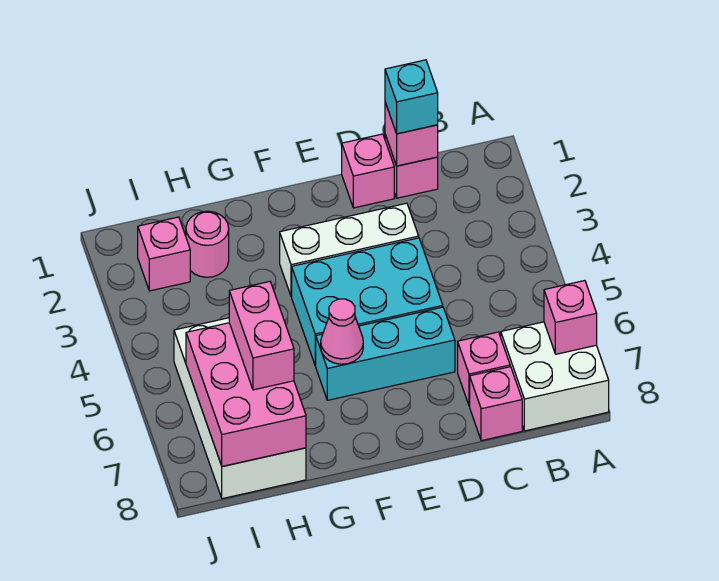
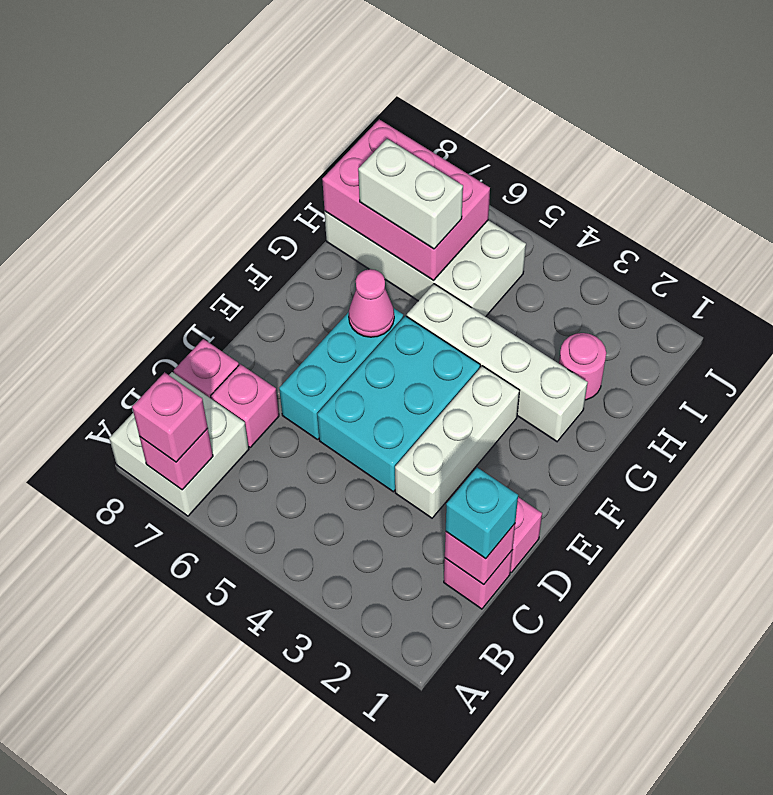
none -> white 1x4 brick [407,284,588,441]
pink 1x2 brick [229,282,294,390] -> white 1x2 brick [358,139,463,249]
pink 1x1 brick [138,217,190,291] -> pink 1x1 brick moved to [132,372,208,462]

